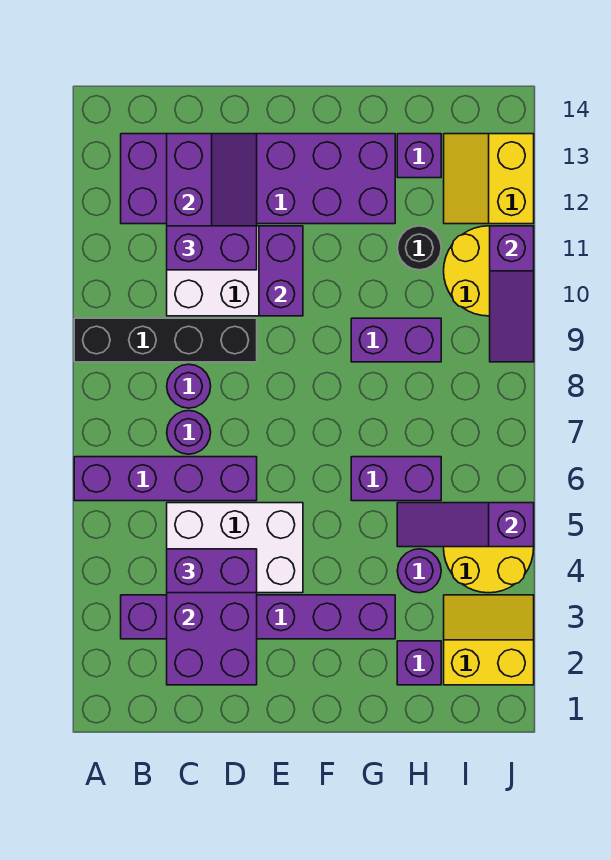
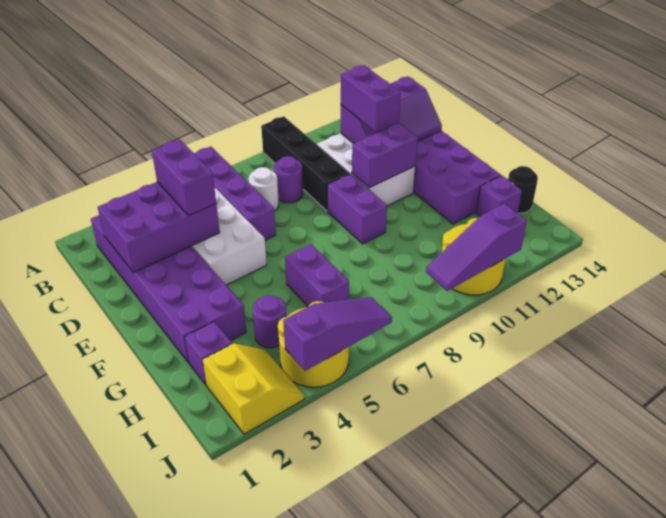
purple 1x6 brick [121,595,395,639] -> purple 2x6 brick [91,215,246,363]
purple 1x1 round brick [167,411,211,454] -> white 1x1 round brick [249,167,279,211]
purple 1x2 brick [351,318,441,362] -> purple 1x2 brick moved to [327,174,387,244]
purple 1x3 slope [397,503,534,547] -> purple 1x3 slope turned to [283,297,392,371]
black 1x1 round brick [397,226,441,270] -> black 1x1 round brick moved to [508,166,538,213]
yellow 2x2 slope [444,134,534,224] -> none

